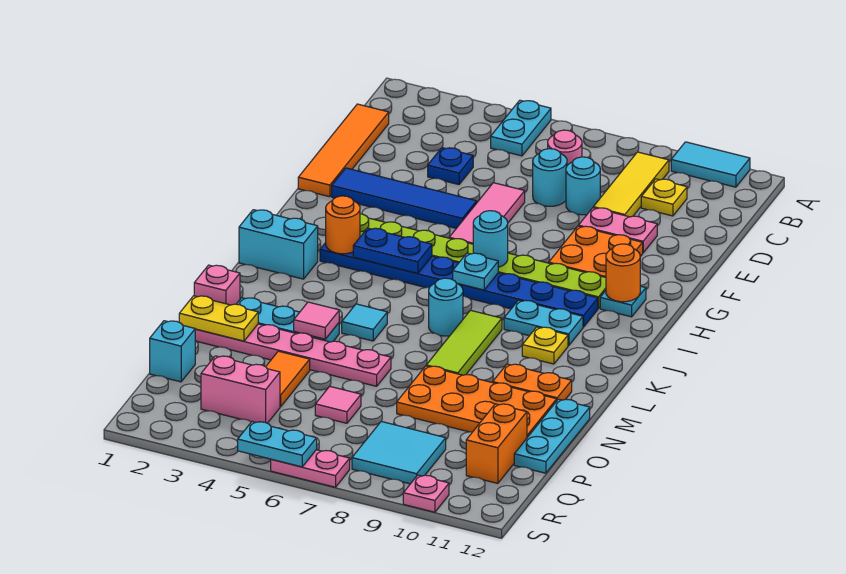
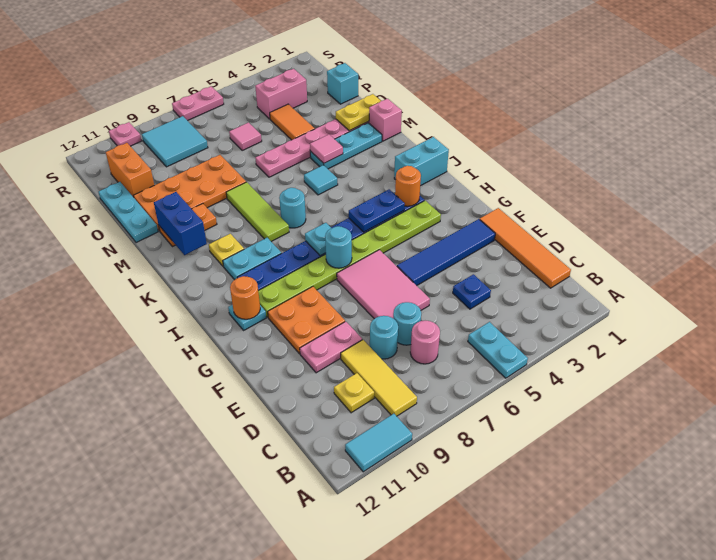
pink 1x3 tile [449,183,525,244] -> pink 2x3 tile [337,250,430,319]
none -> blue 1x2 brick [154,192,207,255]
cyan 1x2 plate [238,422,317,467] -> none

